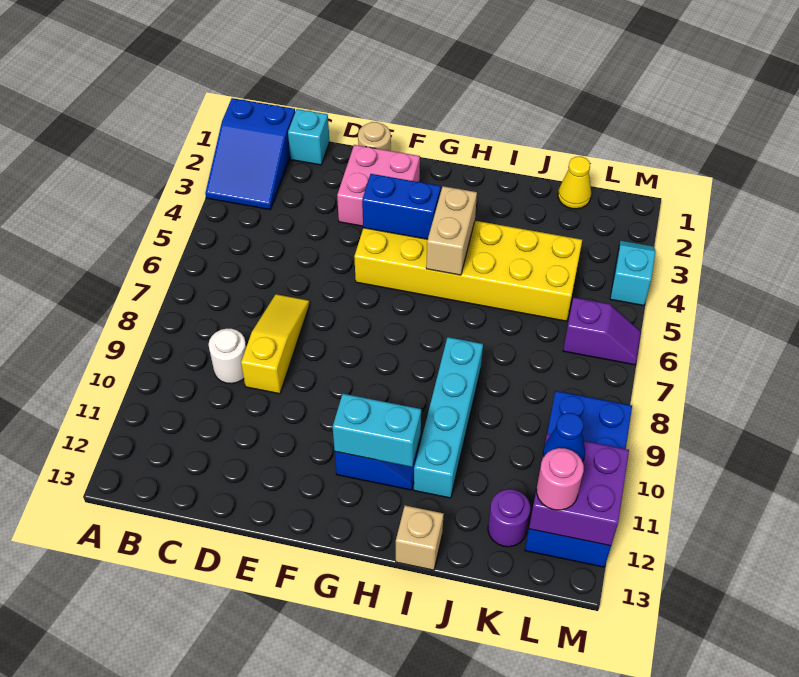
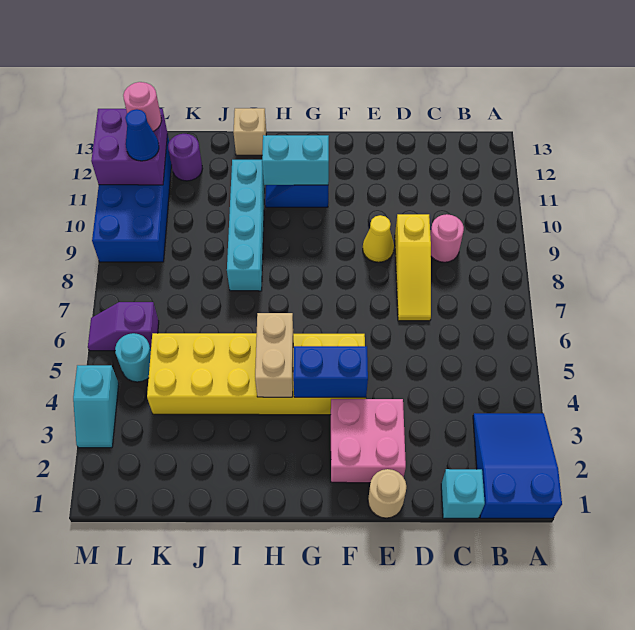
white 1x1 round brick [209,329,246,384] -> pink 1x1 round brick [430,214,464,262]
yellow 1x1 cone [558,156,591,209] -> yellow 1x1 cone moved to [363,215,394,262]
none -> cyan 1x1 round brick [115,333,151,382]

